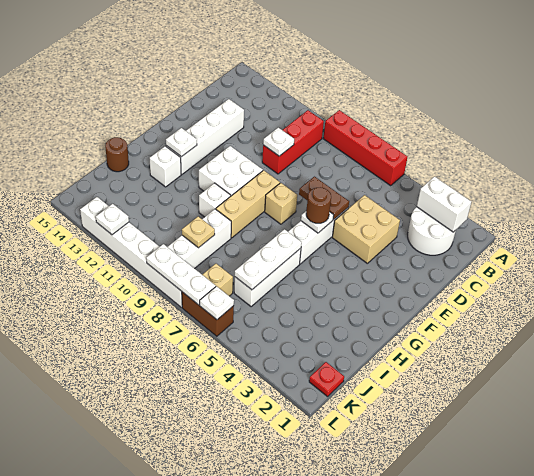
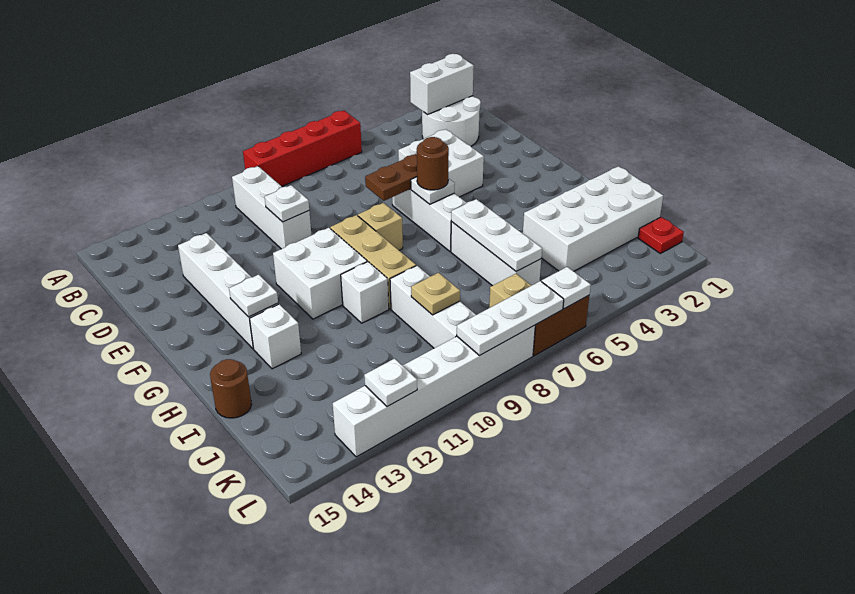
red 1x3 brick [262,110,324,174] -> white 1x3 brick [232,166,311,249]
tan 2x2 brick [332,195,400,263] -> white 2x2 brick [398,129,484,197]
none -> white 2x4 brick [523,166,663,271]

